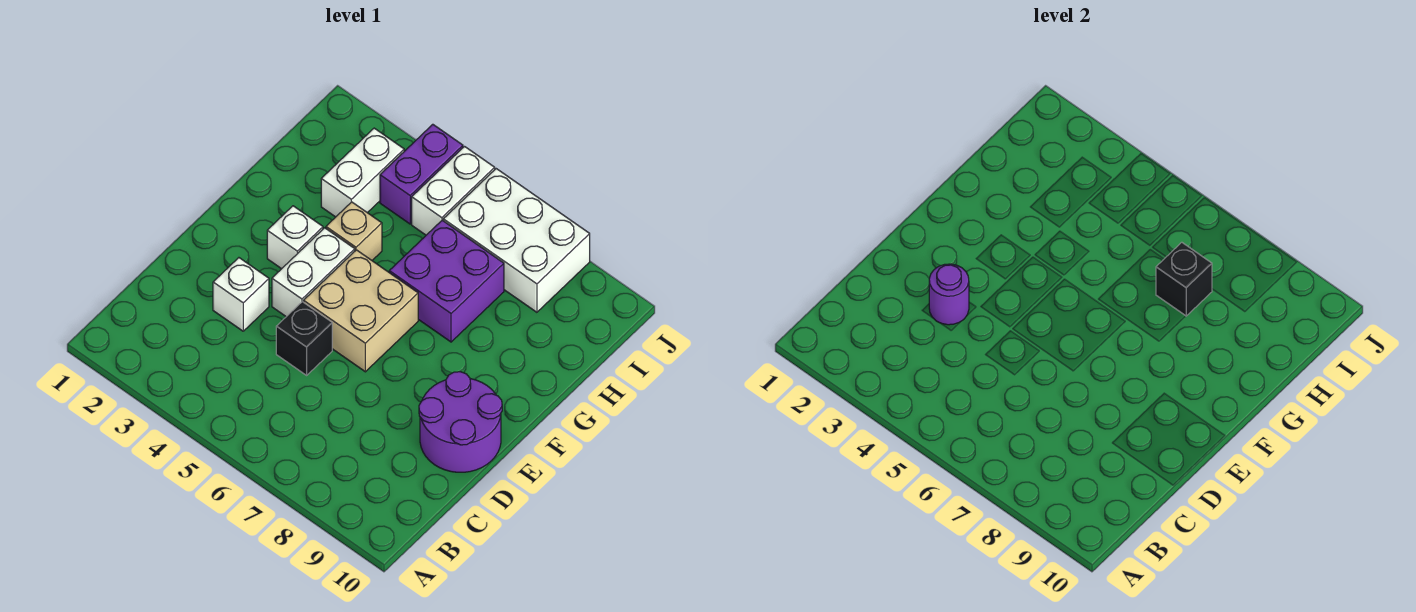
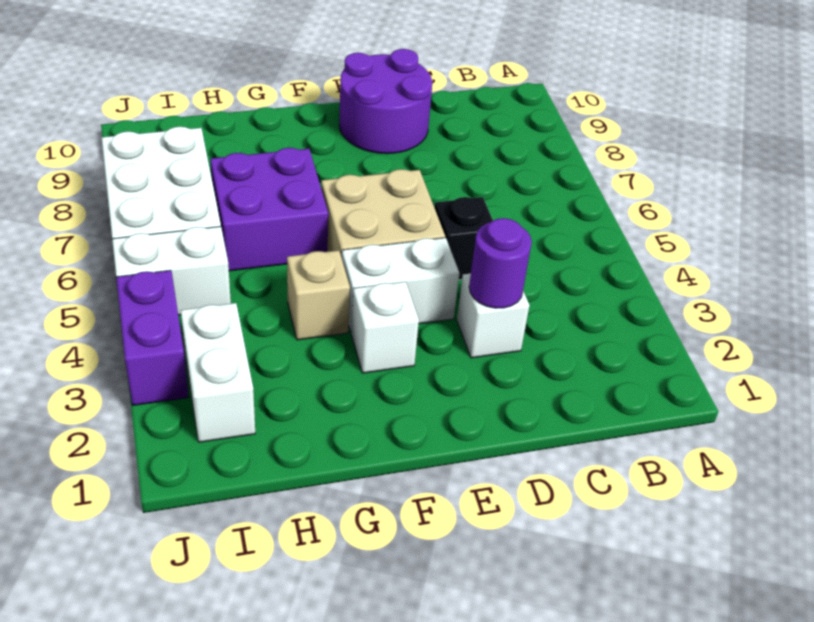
white 1x2 brick [321,128,404,217] -> white 1x2 brick turned to [180,303,255,442]
black 1x1 brick [1156,242,1212,316] -> none
purple 1x2 brick [380,124,463,224] -> purple 1x2 brick turned to [116,270,189,405]

